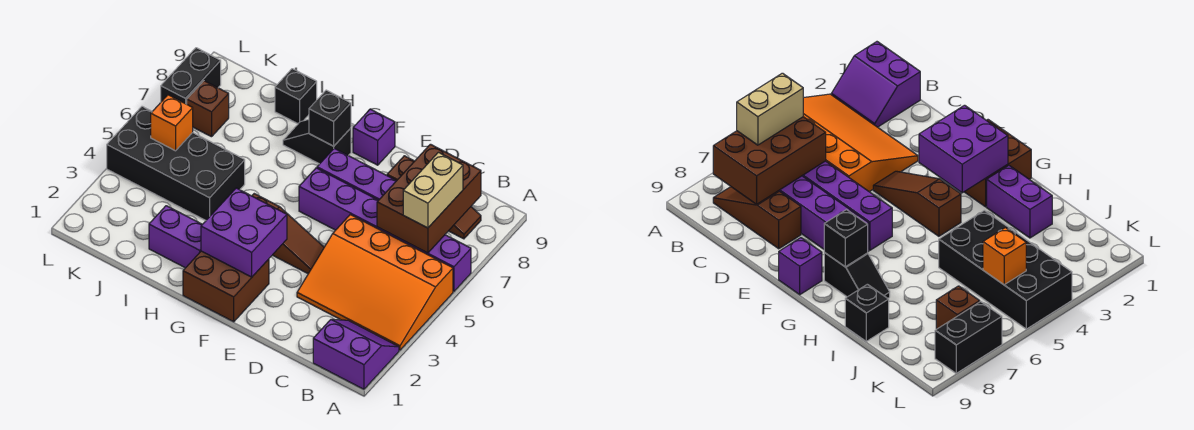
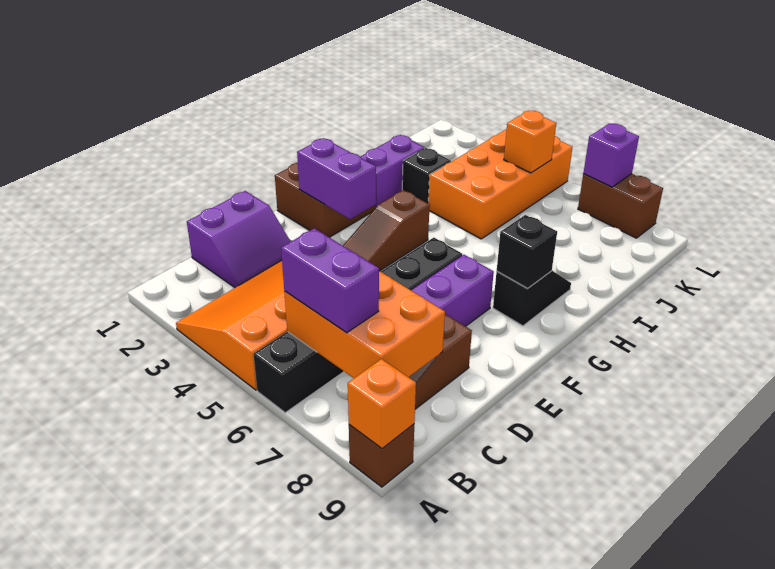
purple 2x2 slope [313,319,399,389] -> purple 2x2 slope moved to [187,191,291,288]
purple 1x6 brick [299,168,471,291] -> black 1x6 brick [253,238,462,413]
none -> orange 1x1 brick [348,359,416,448]
brown 2x3 brick [377,144,481,253] -> orange 2x3 brick [284,271,445,378]
tan 1x2 brick [403,152,463,228] -> purple 1x2 brick [281,228,379,333]
purple 2x2 brick [201,188,287,277] -> purple 1x2 brick [297,138,376,219]
purple 1x1 brick [353,109,395,165] -> purple 1x1 brick moved to [583,123,639,187]
black 2x4 brick [107,106,245,220] -> orange 2x4 brick [428,129,573,239]
black 1x1 brick [275,69,317,124] -> black 1x1 brick moved to [402,148,451,203]
brown 1x1 brick [187,81,229,137] -> brown 1x1 brick moved to [349,424,414,487]
black 1x2 brick [161,48,221,104] -> brown 1x2 brick [578,174,663,238]

